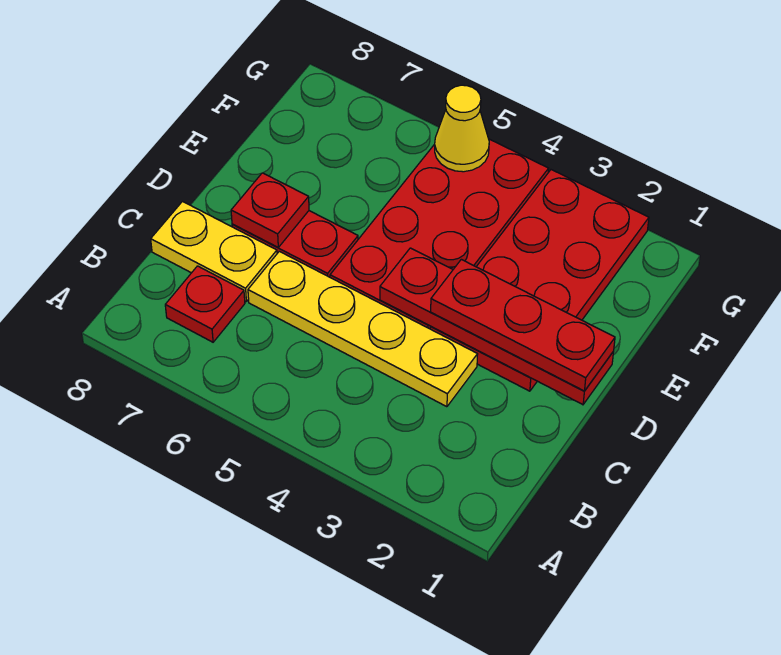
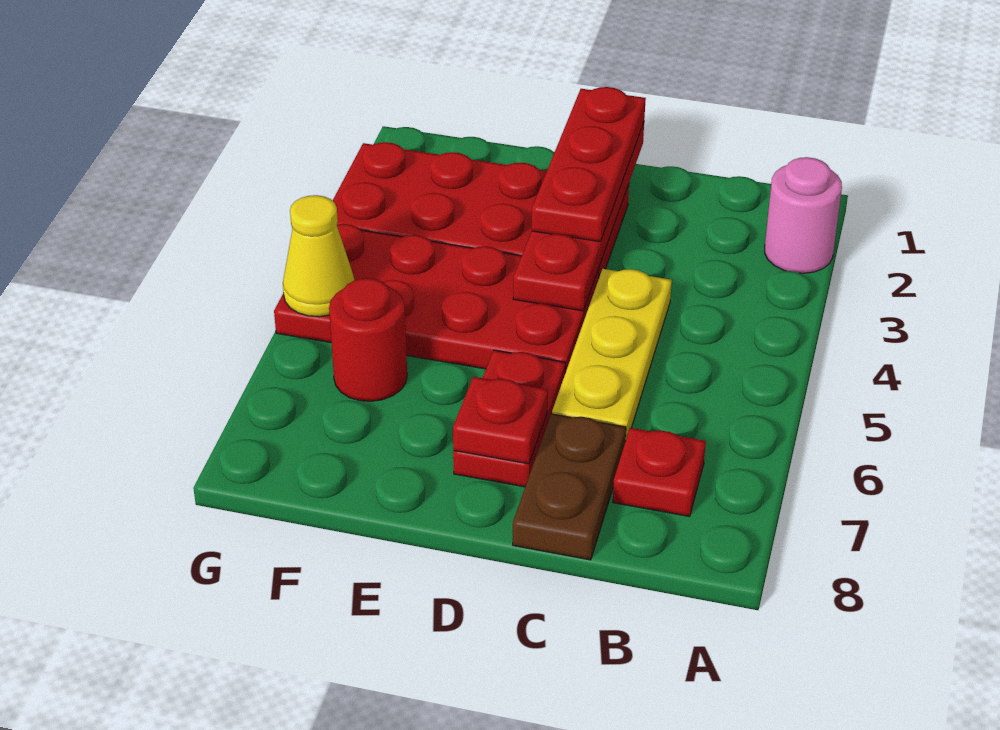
none -> pink 1x1 round brick [765,157,842,273]
yellow 1x4 plate [248,251,478,407] -> yellow 1x3 plate [552,269,672,441]
yellow 1x2 plate [151,202,277,301] -> brown 1x2 plate [513,414,626,560]
none -> red 1x1 round brick [329,278,407,401]

